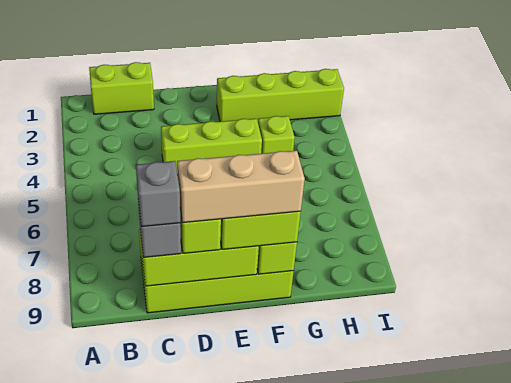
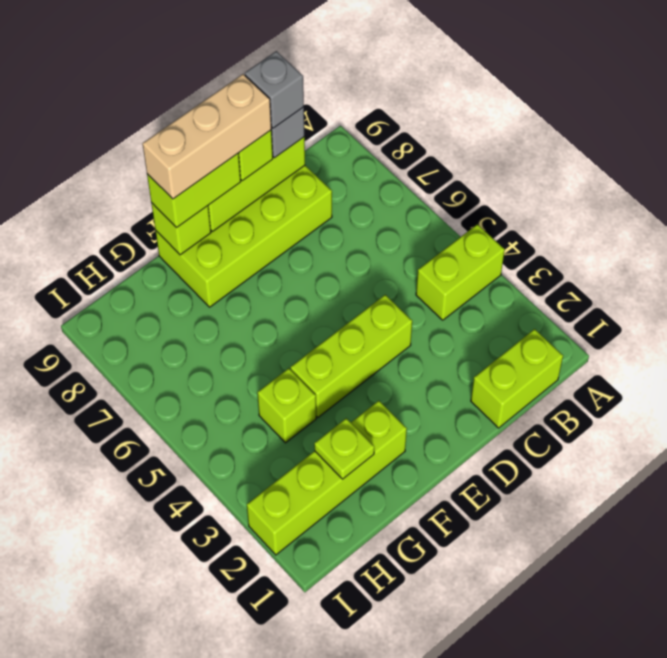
none -> lime 1x2 brick [416,224,505,320]
none -> lime 1x1 plate [314,418,374,479]

